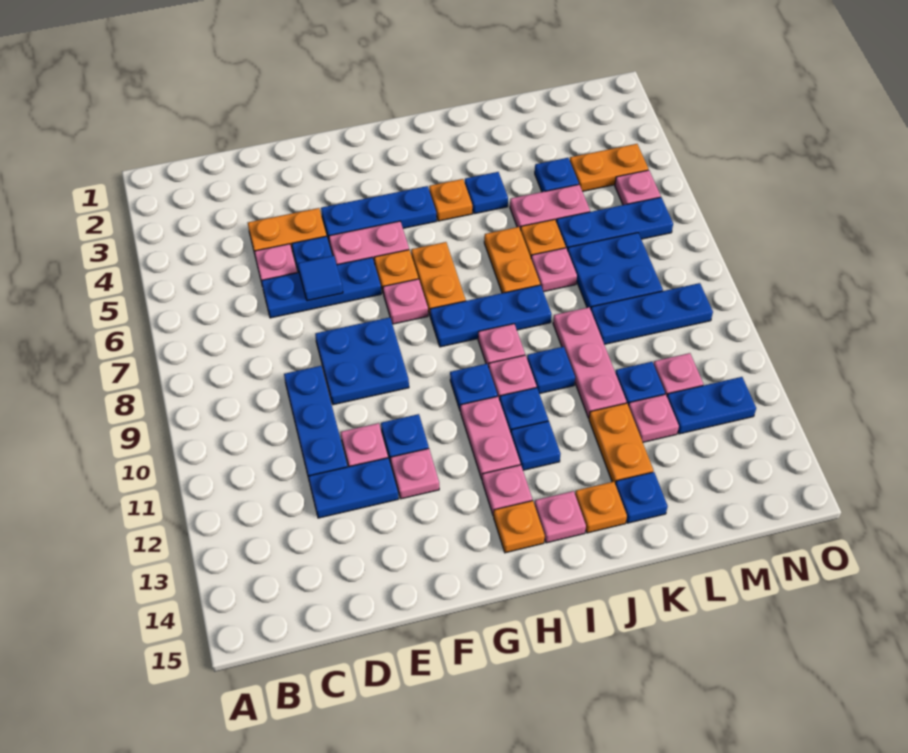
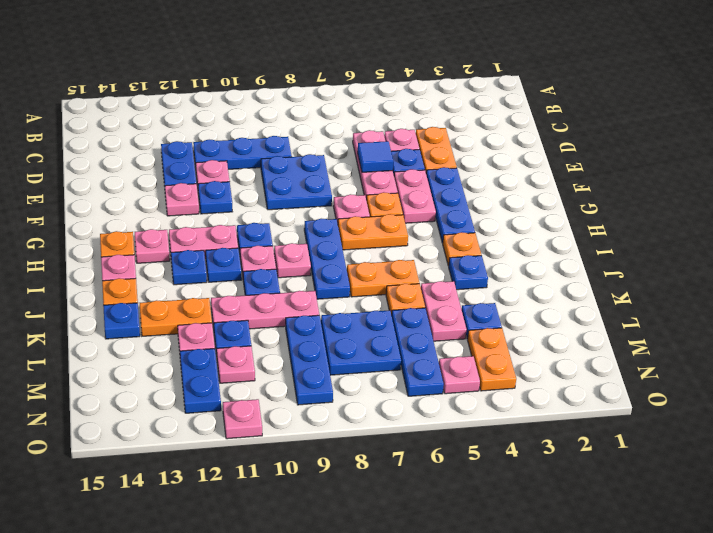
blue 1x3 plate [261,257,381,318] -> pink 1x3 plate [353,130,398,200]
pink 1x1 plate [531,248,577,292] -> pink 1x1 plate moved to [223,399,262,439]

